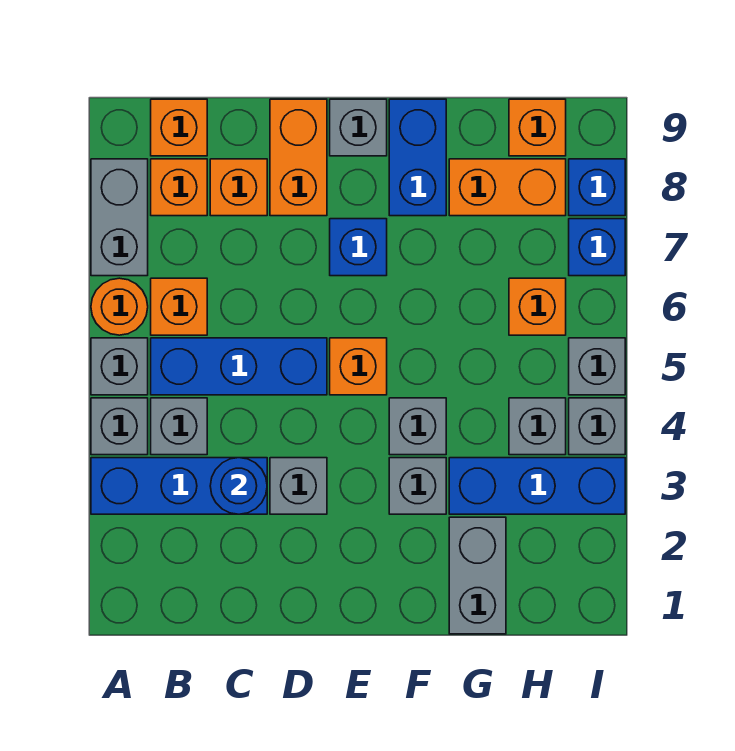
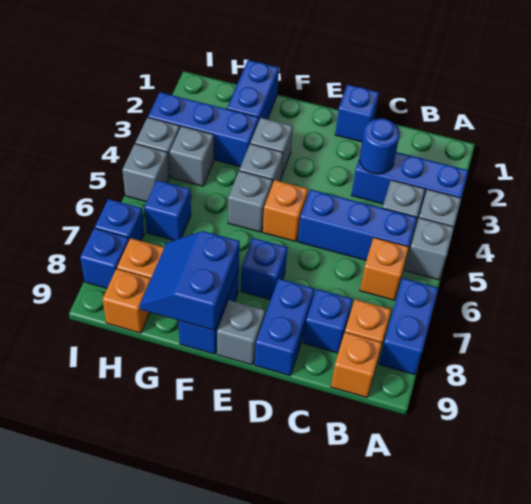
orange 1x1 round brick [91,278,148,335] -> none
grey 1x2 brick [91,159,148,276] -> blue 1x2 brick [379,278,438,375]
orange 1x1 brick [210,159,267,216] -> blue 1x1 brick [303,289,353,353]
none -> blue 1x1 brick [335,84,379,142]
grey 1x1 brick [270,458,327,514] -> grey 1x1 brick moved to [228,171,273,232]
orange 1x2 brick [270,99,327,216] -> blue 1x2 brick [255,279,314,376]
none -> blue 2x2 slope [140,231,240,331]
grey 1x2 brick [449,517,506,634] -> blue 1x2 brick [227,60,279,120]
orange 1x1 brick [509,278,566,335] -> blue 1x1 brick [144,180,191,240]

